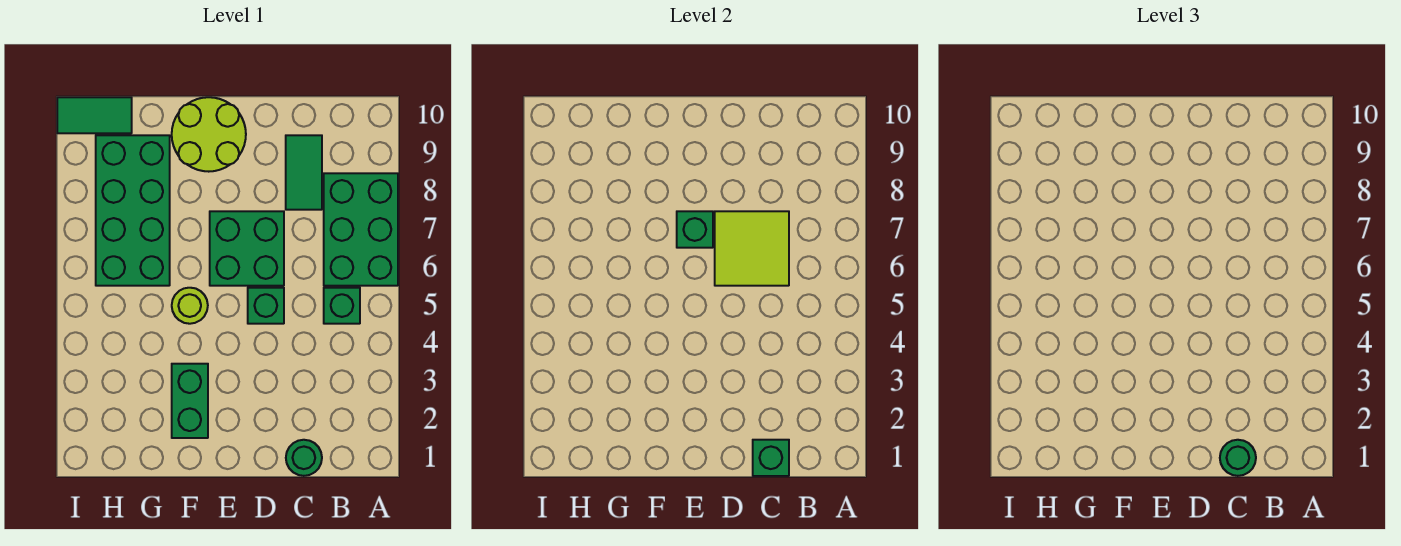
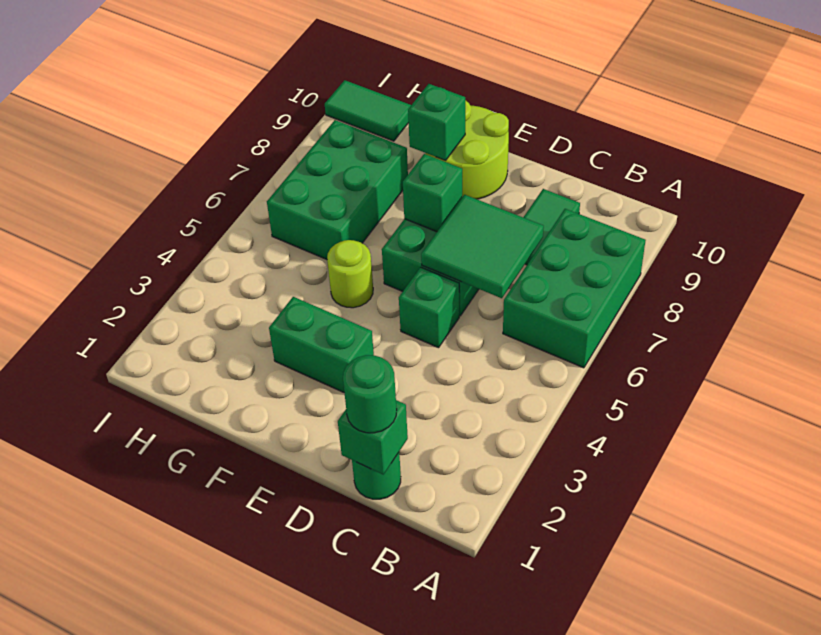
green 1x1 brick [324,288,360,324] -> green 1x1 brick moved to [408,84,465,161]
lime 2x2 tile [715,211,789,286] -> green 2x2 tile [421,195,544,298]
green 1x2 brick [172,364,208,438] -> green 1x2 brick turned to [269,297,374,392]
green 2x4 brick [96,135,170,286] -> green 2x3 brick [267,120,408,259]

